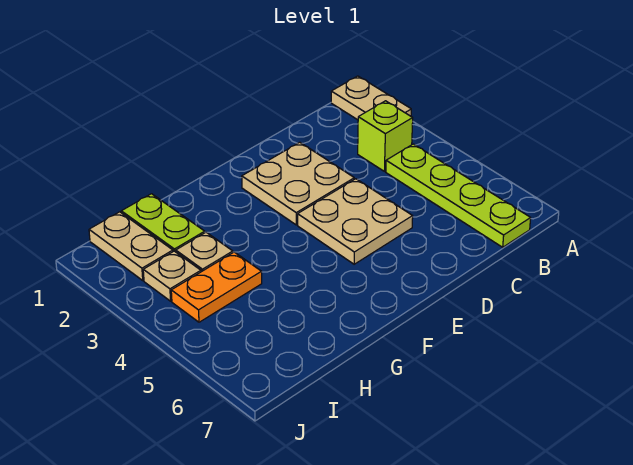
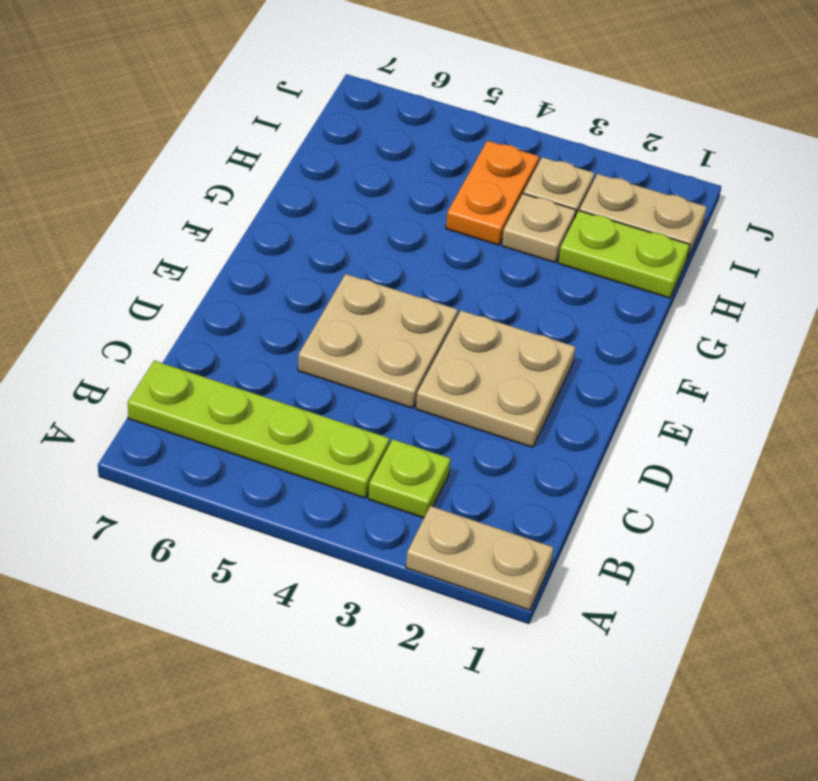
lime 1x1 brick [358,101,413,171] -> lime 1x1 plate [368,439,451,518]

